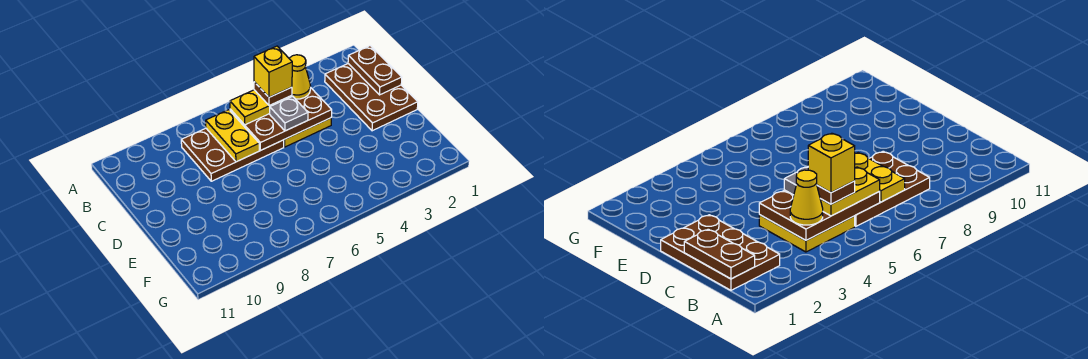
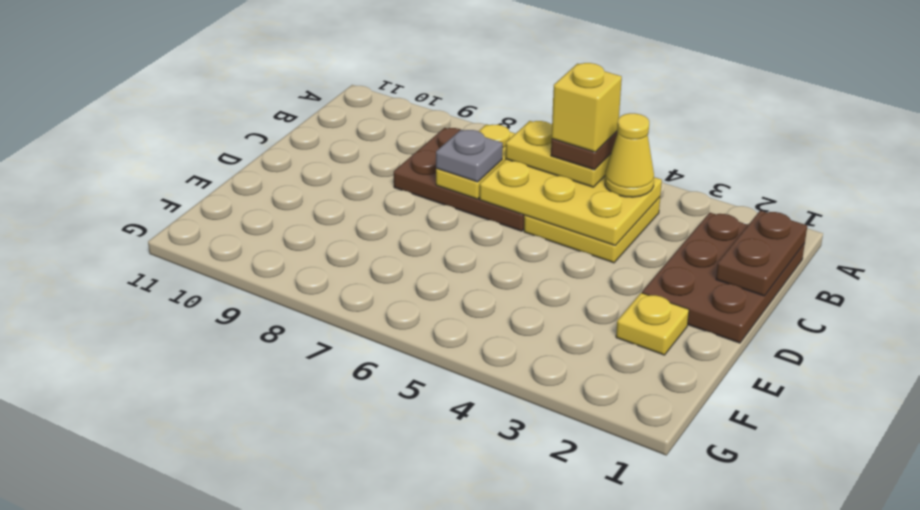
brown 2x3 plate [230,87,332,150] -> yellow 2x3 plate [480,159,662,246]
grey 1x1 plate [270,96,308,131] -> grey 1x1 plate moved to [436,130,503,182]
none -> yellow 1x1 plate [616,293,689,355]

